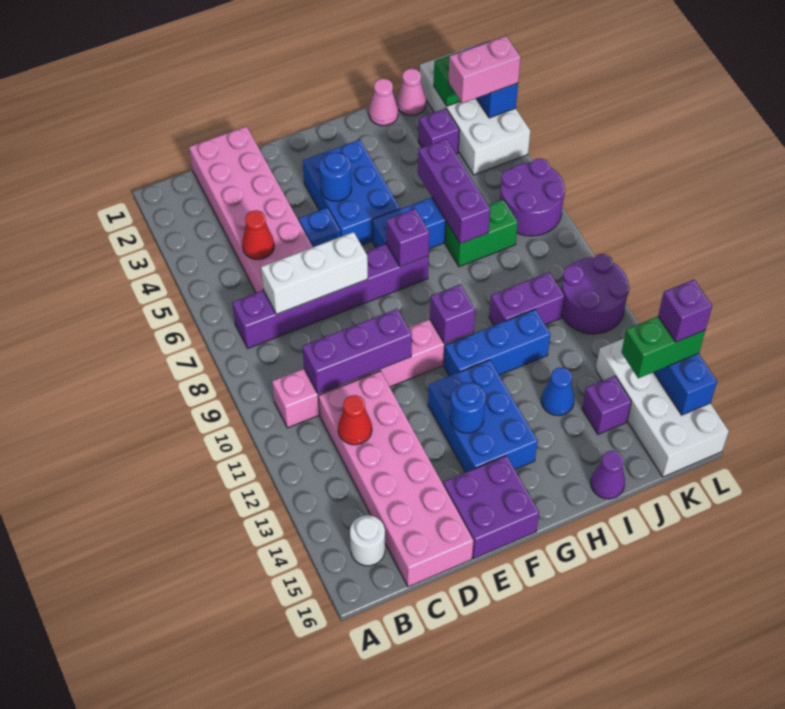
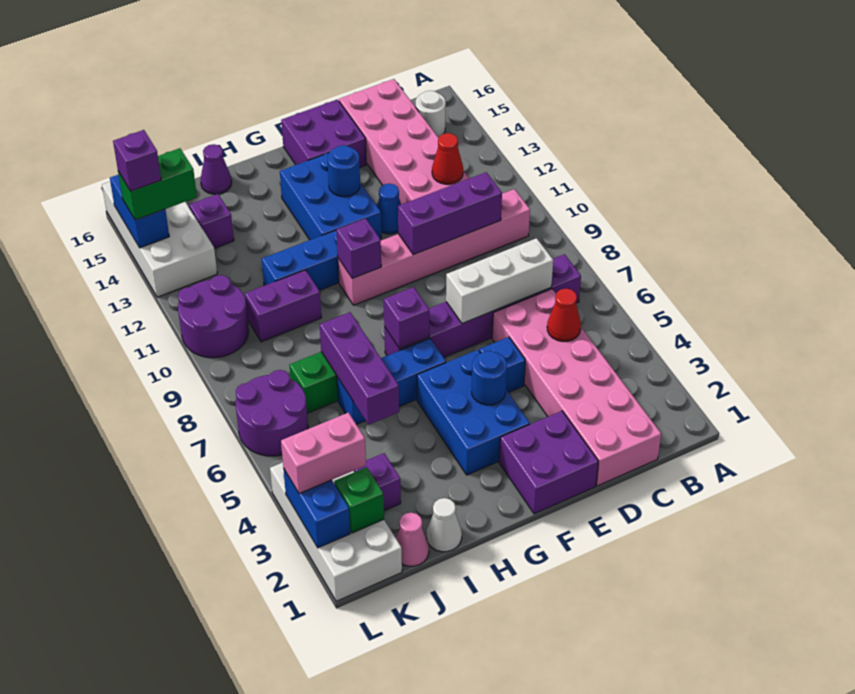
none -> purple 2x2 brick [499,411,598,514]
pink 1x1 cone [369,79,398,126] -> white 1x1 cone [427,498,462,552]
blue 1x1 cone [541,367,574,416] -> blue 1x1 cone moved to [377,184,401,234]

